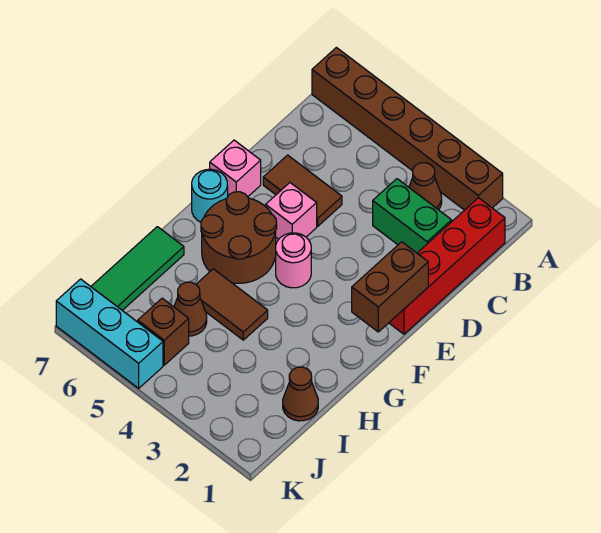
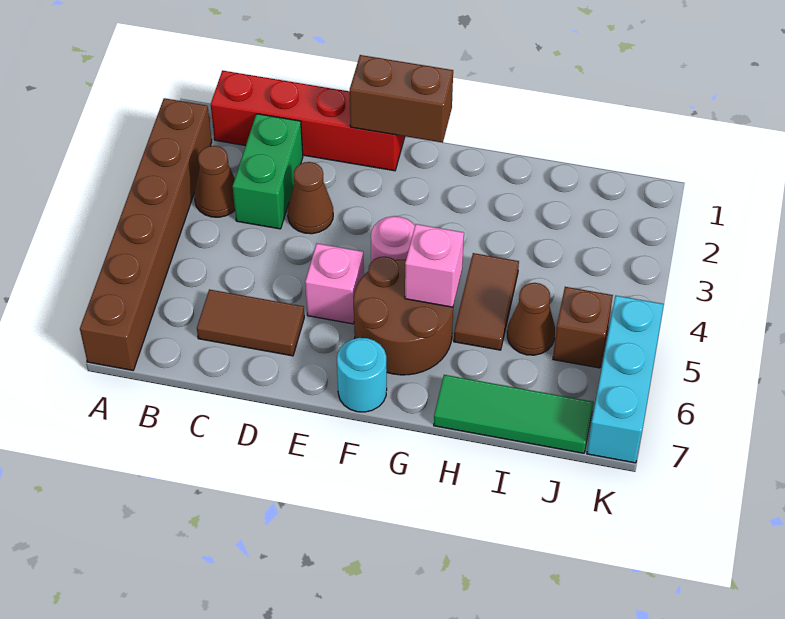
brown 1x2 tile [263,155,342,226] -> brown 1x2 tile turned to [197,289,304,356]
pink 1x1 brick [210,140,261,197] -> pink 1x1 brick moved to [405,224,464,307]
brown 1x1 cone [283,367,318,421] -> brown 1x1 cone moved to [287,162,333,234]

